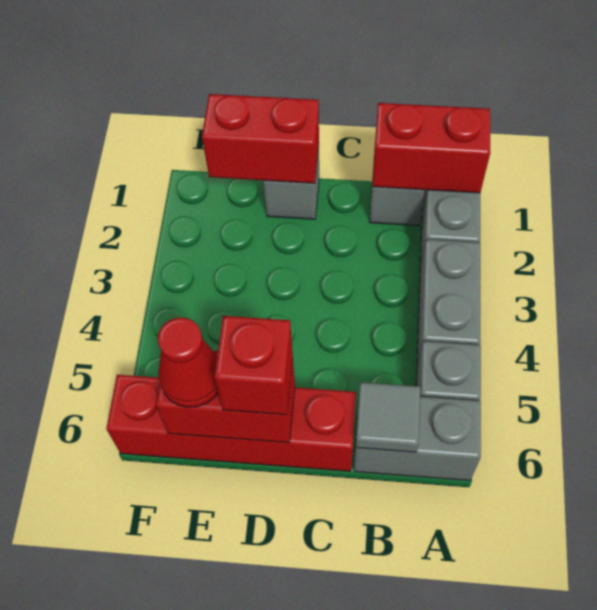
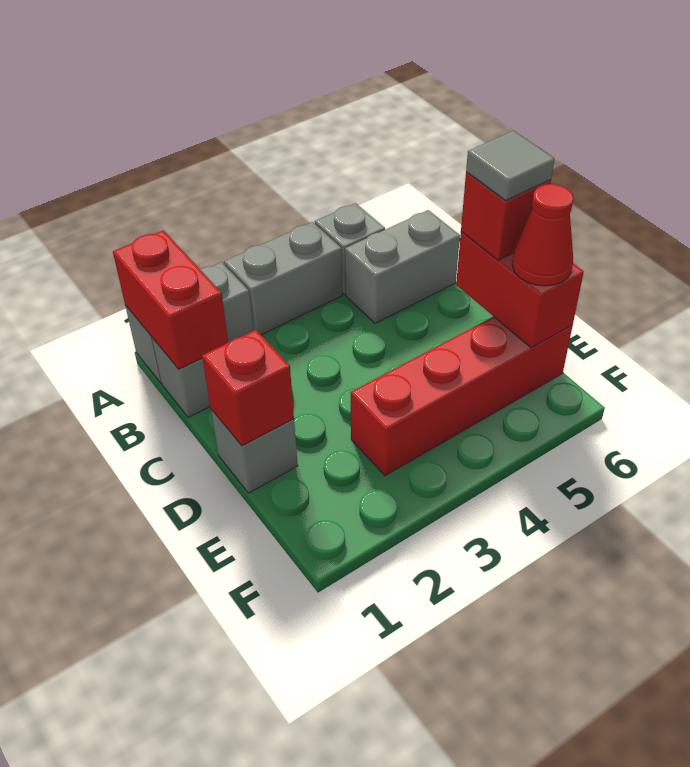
grey 1x2 brick [354,396,481,481] -> grey 1x2 brick turned to [345,210,460,323]
grey 1x1 tile [356,382,420,452] -> grey 1x1 tile moved to [466,131,554,200]
red 1x4 brick [106,375,356,471] -> red 1x4 brick turned to [350,316,573,476]
red 1x2 brick [202,94,319,183] -> red 1x1 brick [202,330,294,446]

